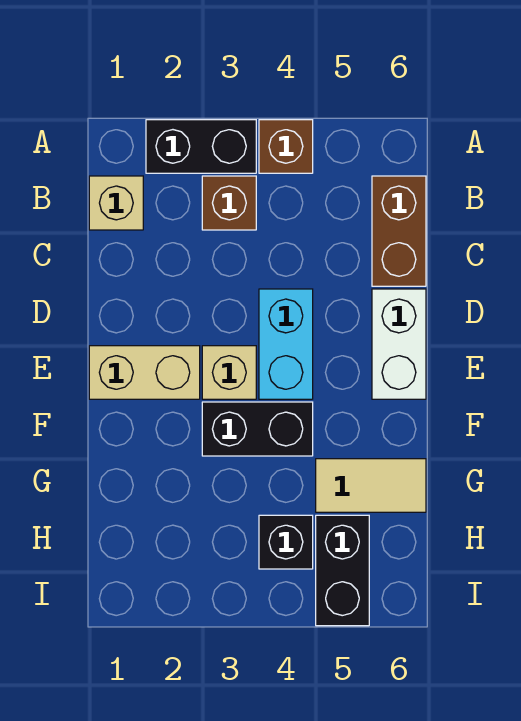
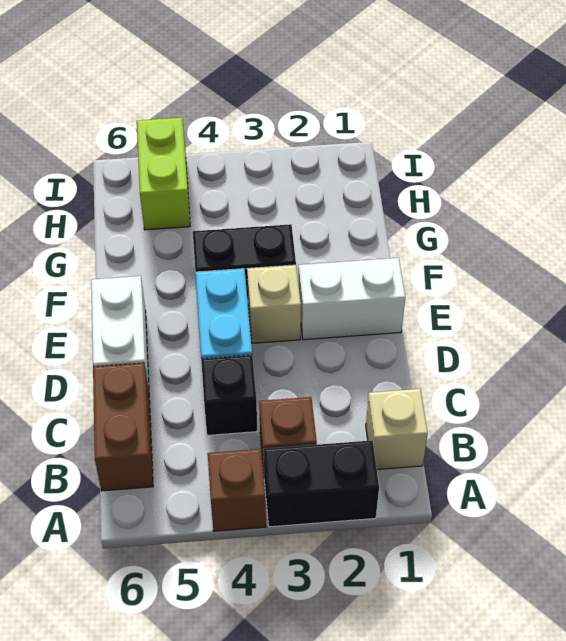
tan 1x2 brick [89,346,200,399] -> white 1x2 brick [298,258,405,340]
tan 1x2 tile [316,459,426,512] -> none
black 1x1 brick [259,515,313,569] -> black 1x1 brick moved to [201,355,257,435]
black 1x2 brick [316,515,369,626] -> lime 1x2 brick [137,118,190,230]

